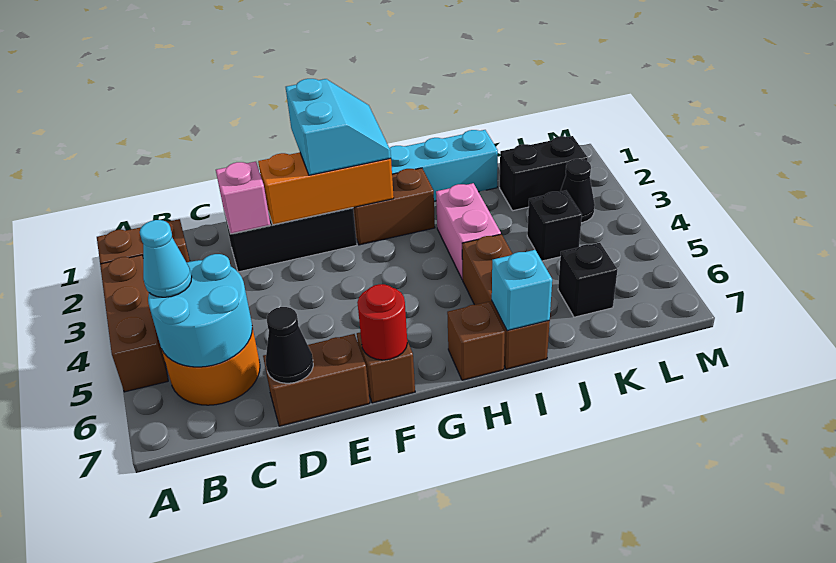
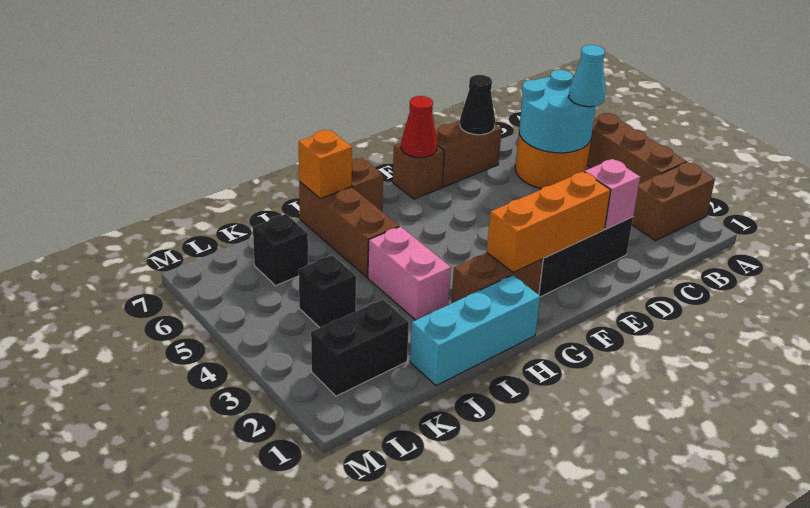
cyan 2x2 slope [286,79,391,175] -> none
red 1x1 round brick [357,284,407,360] -> red 1x1 cone [401,96,437,158]
cyan 1x1 brick [492,250,552,331] -> orange 1x1 brick [299,130,352,199]
black 1x1 cone [560,159,595,223] -> none

